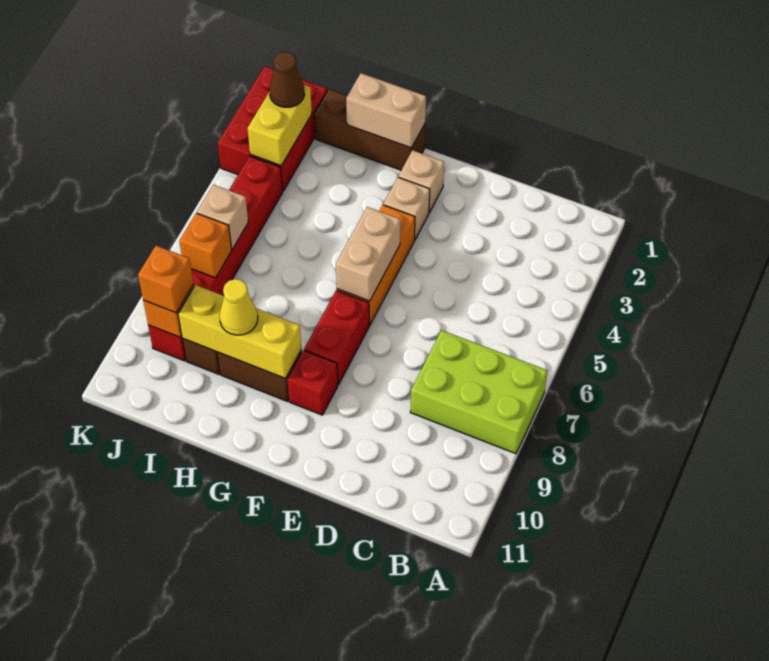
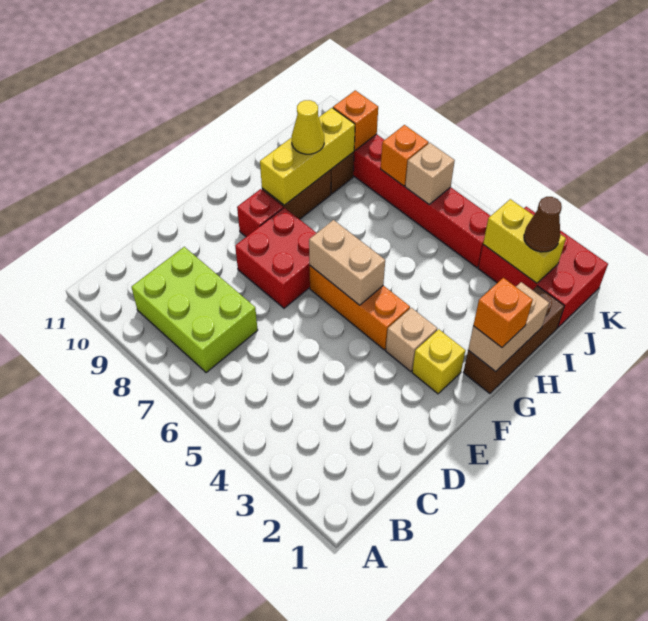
lime 2x3 brick [410,330,547,454] -> lime 2x3 brick turned to [132,247,258,373]
tan 1x1 brick [398,150,444,212] -> yellow 1x1 brick [412,329,465,394]
red 1x2 brick [304,290,369,385] -> red 2x2 brick [235,208,316,308]
orange 1x1 brick [138,246,194,313] -> orange 1x1 brick moved to [473,278,533,347]

